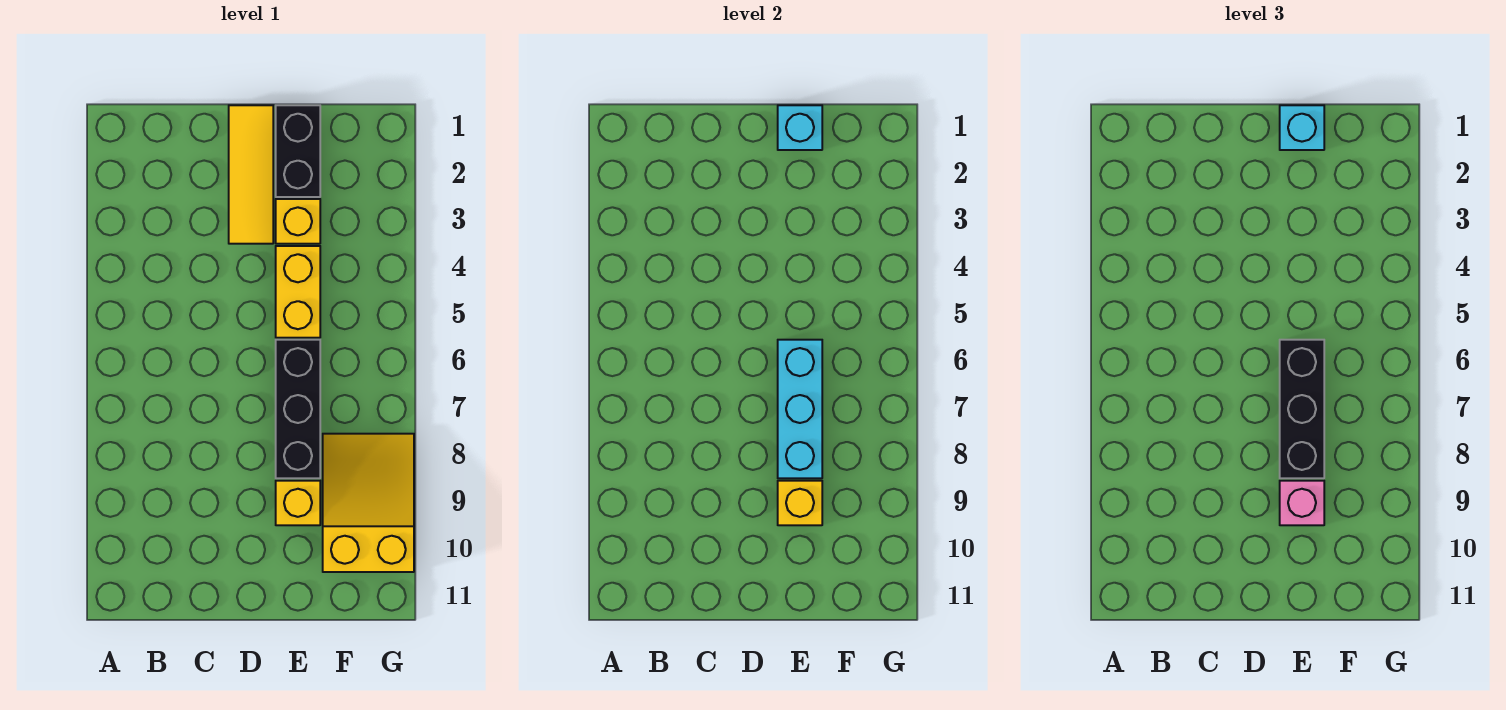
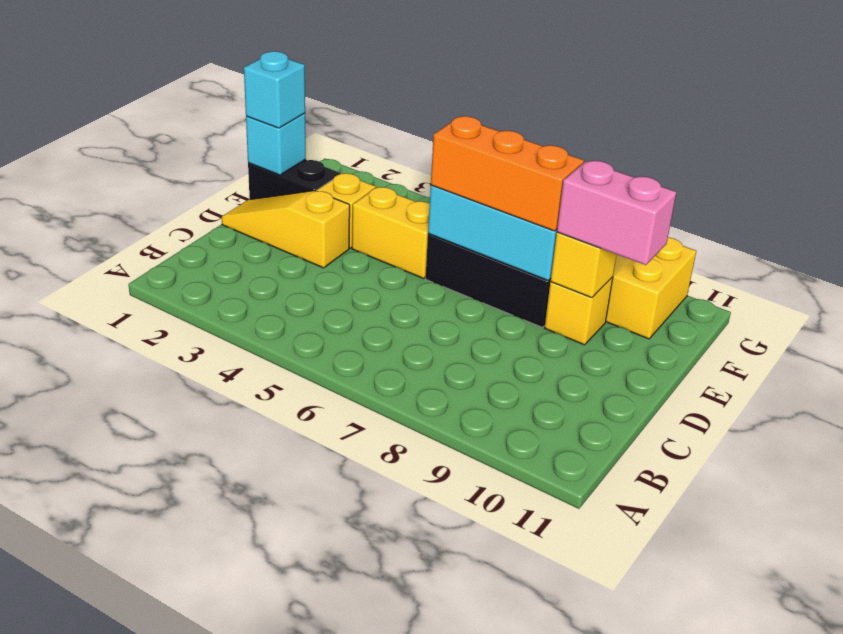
yellow 1x3 tile [229,105,273,244] -> yellow 1x3 slope [222,191,350,268]
black 1x3 brick [1280,340,1324,478] -> orange 1x3 brick [431,116,584,231]
pink 1x1 brick [1280,481,1324,525] -> pink 1x2 brick [557,161,676,265]

